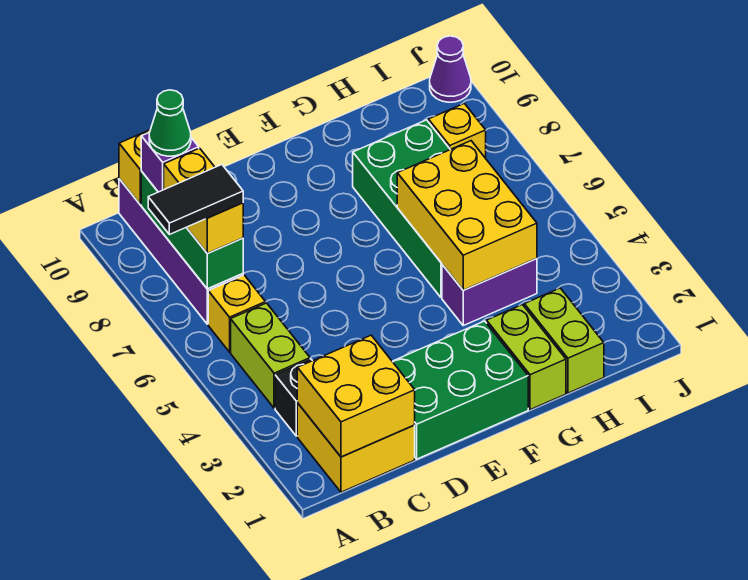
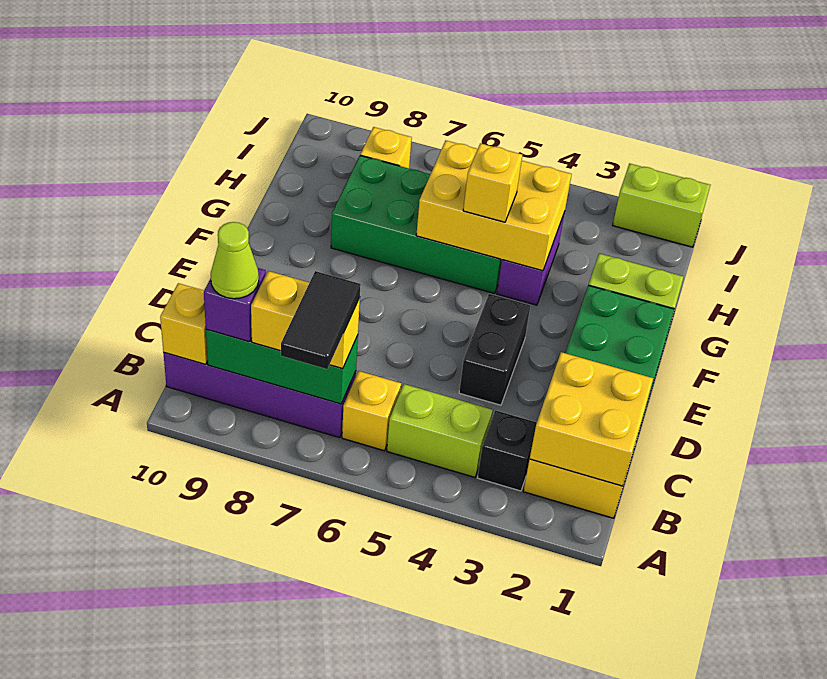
green 1x1 cone [149,90,191,156] -> lime 1x1 cone [211,222,259,299]
none -> black 1x2 brick [459,294,531,405]
none -> yellow 1x1 brick [463,143,522,222]
lime 1x2 brick [524,288,604,393] -> lime 1x2 brick moved to [613,164,710,247]
purple 1x1 cone [430,36,471,102] -> none

